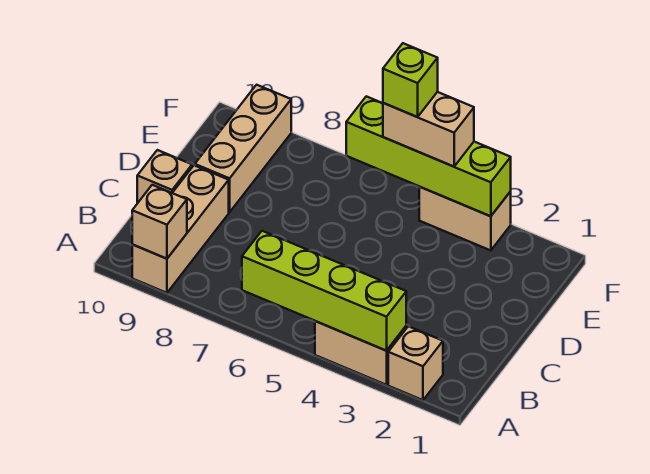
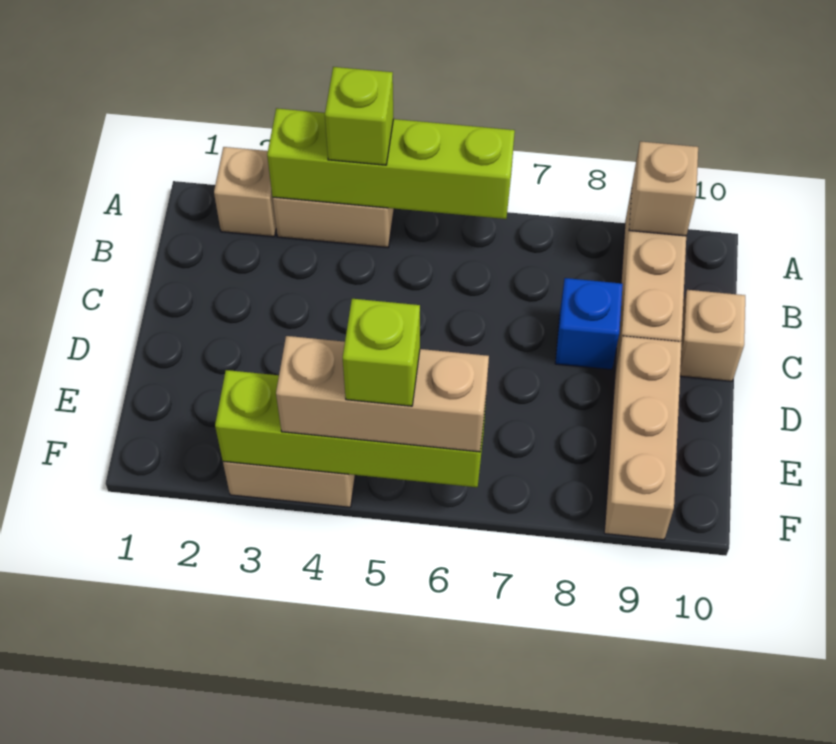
none -> lime 1x1 brick [325,67,394,165]
none -> blue 1x1 brick [555,278,623,370]
tan 1x2 brick [383,92,474,167] -> tan 1x3 brick [276,336,489,452]

